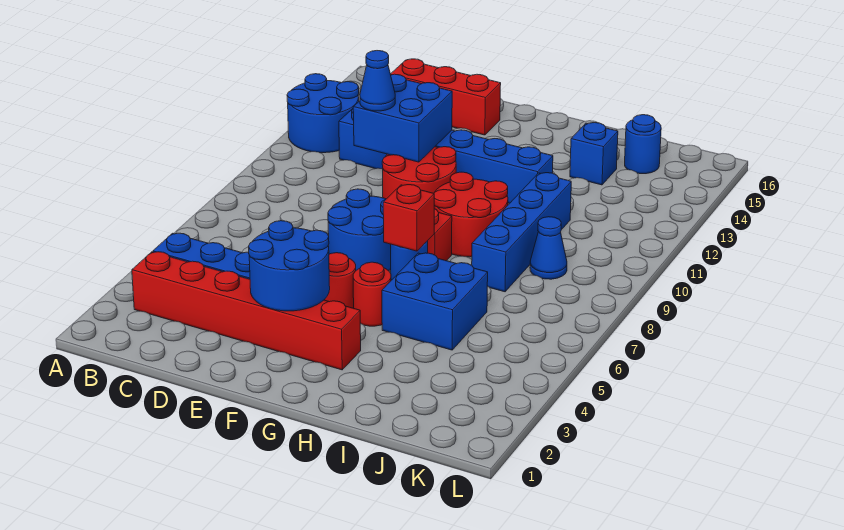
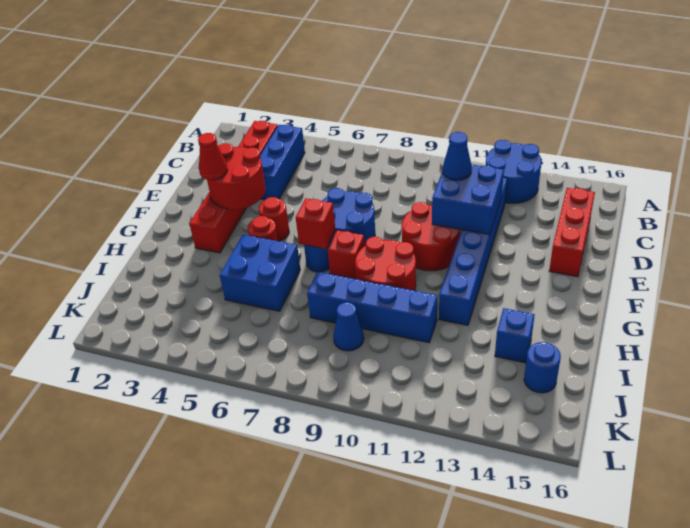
blue 2x2 round brick [249,221,330,311] -> red 2x2 round brick [207,143,265,209]
none -> red 1x1 cone [198,133,228,180]

